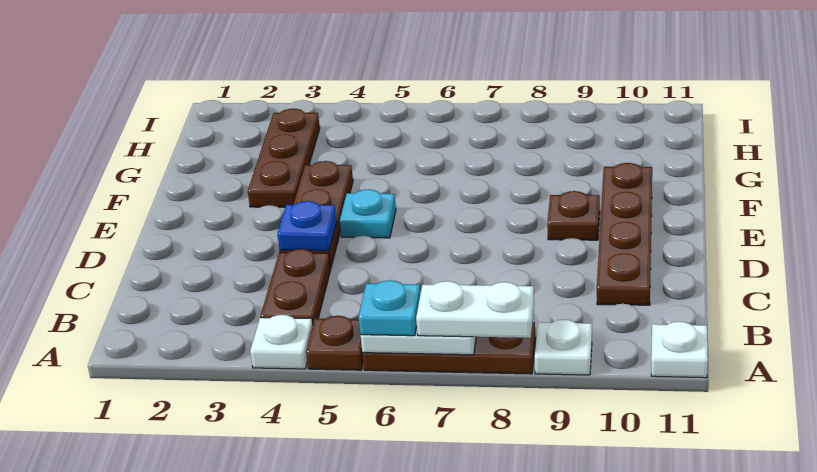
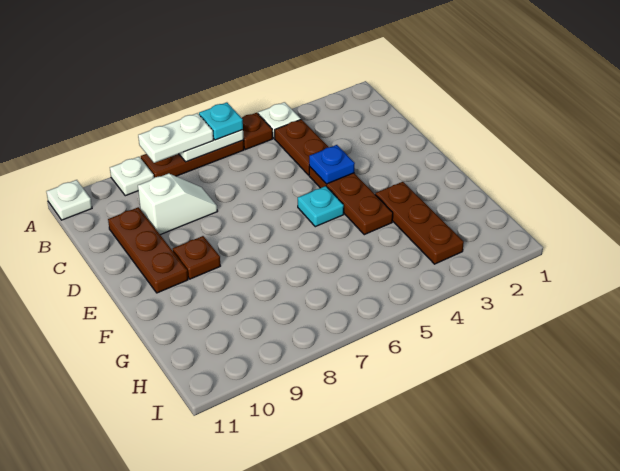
none -> white 1x2 slope [138,173,218,235]
brown 1x4 plate [597,163,652,305] -> brown 1x3 plate [108,207,188,293]

